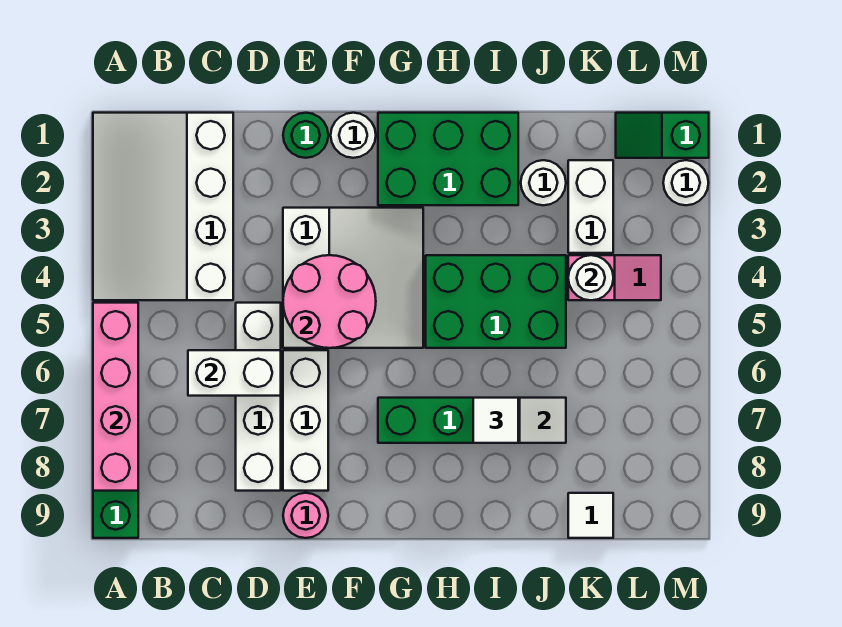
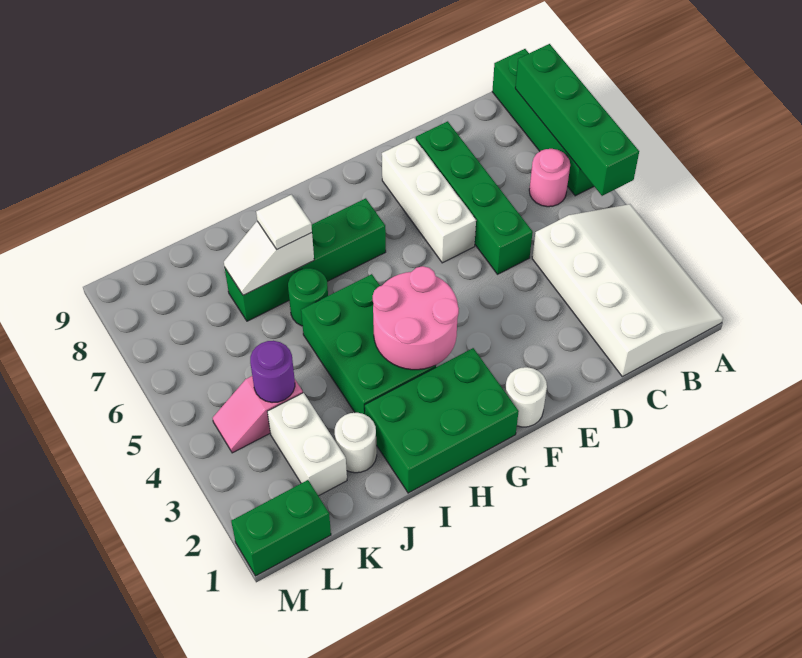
pink 1x4 brick [93,303,138,491] -> green 1x4 brick [515,44,639,196]
white 1x2 brick [188,350,281,396] -> none
white 1x4 brick [236,303,281,491] -> green 1x4 brick [416,121,533,274]
green 1x1 round brick [283,113,328,158] -> green 1x1 round brick moved to [288,268,328,326]
white 3x3 slope [283,208,423,348] -> none
pink 2x2 round brick [283,255,376,348] -> pink 2x2 round brick moved to [373,266,459,370]
pink 1x1 round brick [283,493,328,538] -> pink 1x1 round brick moved to [529,149,570,207]
green 2x3 brick [426,255,566,348] -> green 2x3 brick turned to [301,274,436,414]
white 1x1 round brick [568,255,613,300] -> purple 1x1 round brick [250,341,295,403]
white 1x1 tile [568,493,613,538] -> none
green 1x2 slope [616,113,709,158] -> green 1x2 brick [231,480,331,576]
white 1x1 round brick [663,160,708,205] -> none

